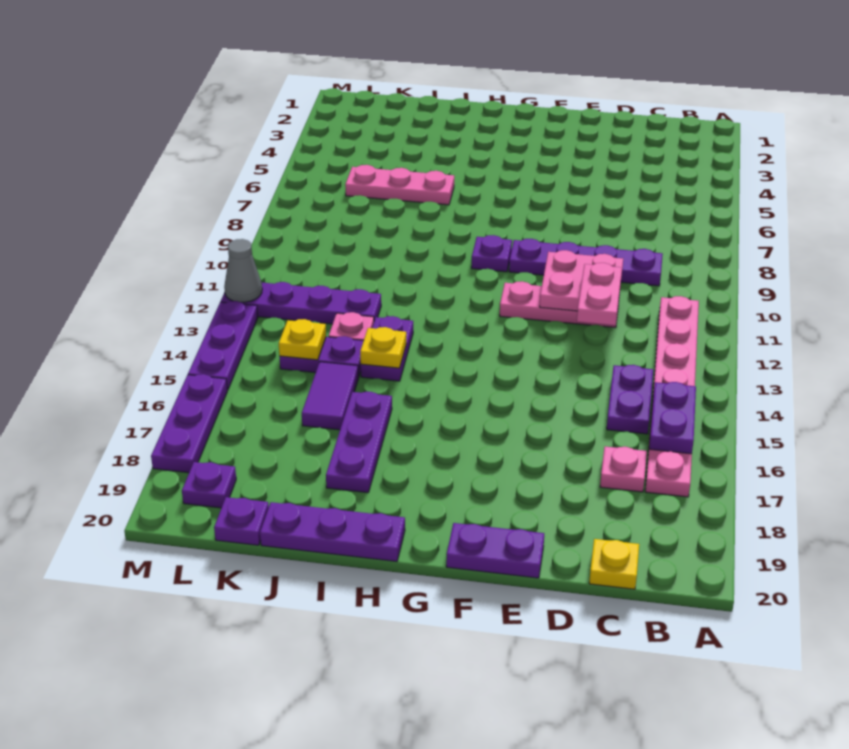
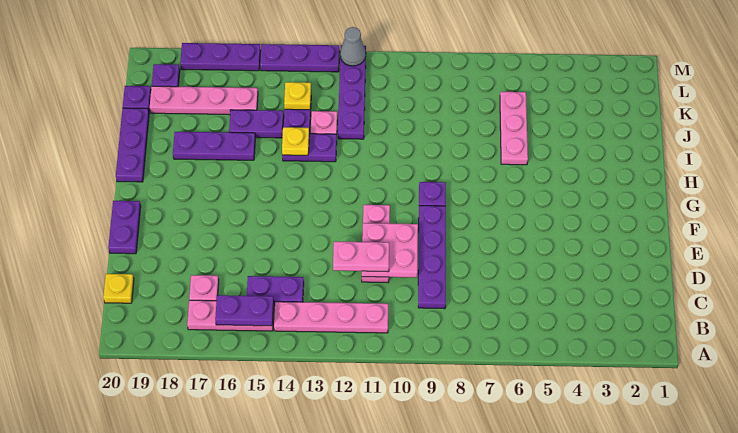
purple 1x2 tile [302,362,359,430] -> purple 1x2 plate [229,110,284,138]
none -> pink 1x4 plate [150,86,258,115]

